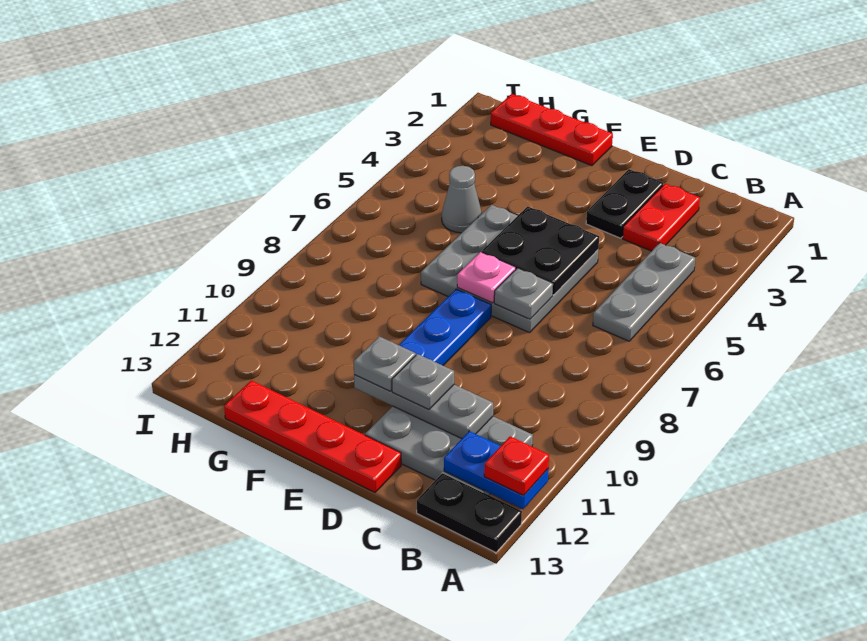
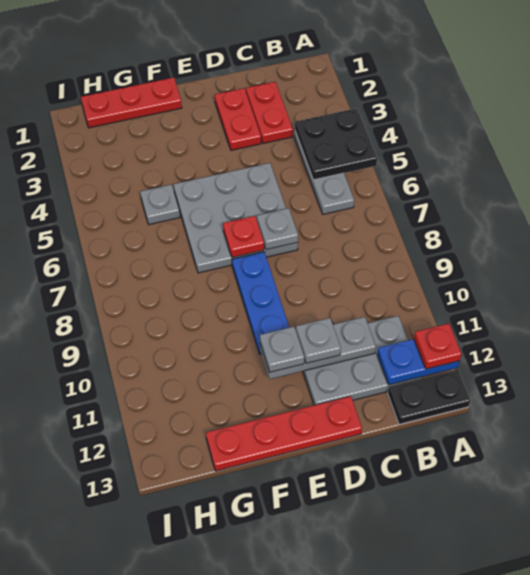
black 1x2 plate [586,169,663,238] -> red 1x2 plate [215,88,261,150]
black 2x2 plate [482,206,599,295] -> black 2x2 plate moved to [295,108,377,180]
pink 1x1 plate [457,252,516,303] -> red 1x1 plate [223,216,264,257]
grey 1x1 cone [442,166,482,233] -> grey 1x1 plate [140,184,180,224]

